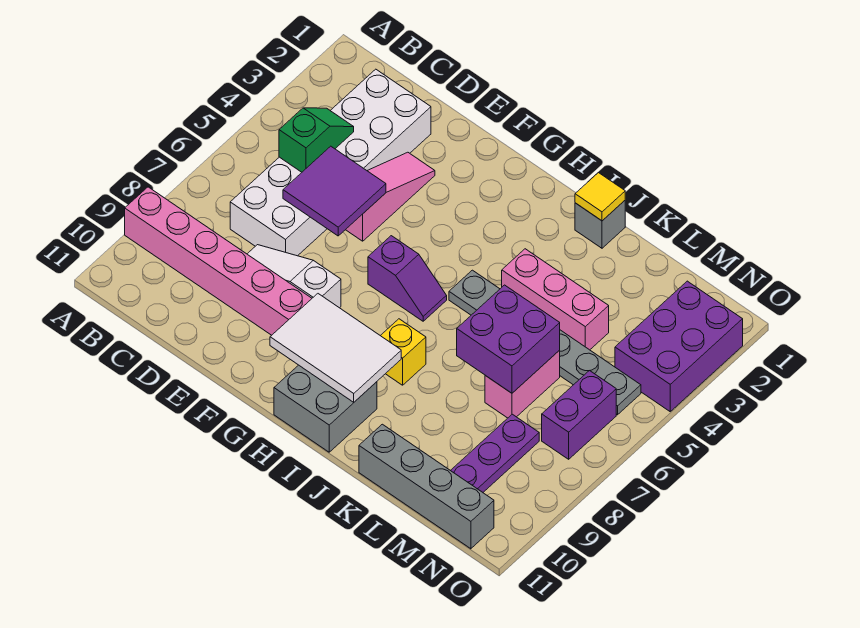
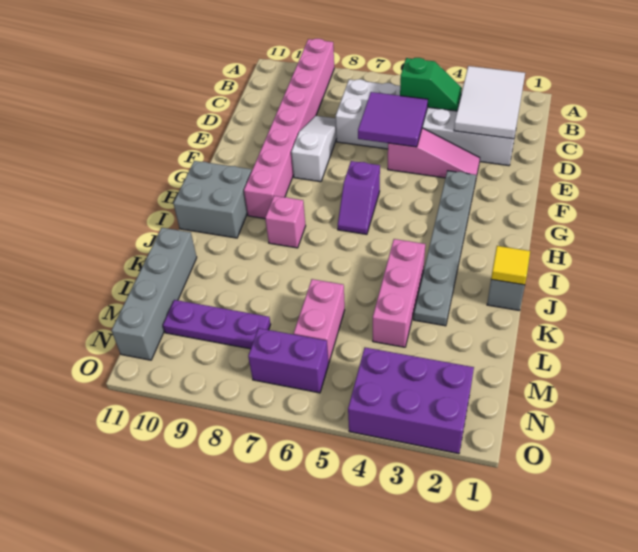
white 2x3 tile [270,294,401,402] -> white 2x3 tile moved to [454,66,525,139]
grey 1x6 plate [449,270,641,415] -> grey 1x6 plate moved to [414,171,476,326]
yellow 1x1 brick [381,319,426,385] -> pink 1x1 brick [265,196,306,248]
purple 2x2 brick [457,285,560,393] -> none
pink 1x2 brick [485,350,560,418] -> pink 1x2 brick turned to [294,279,345,363]

